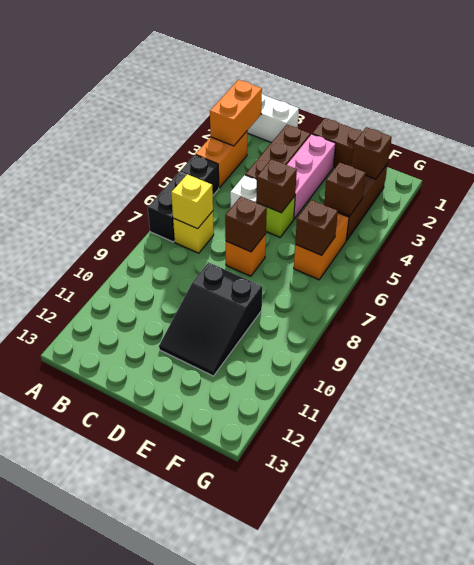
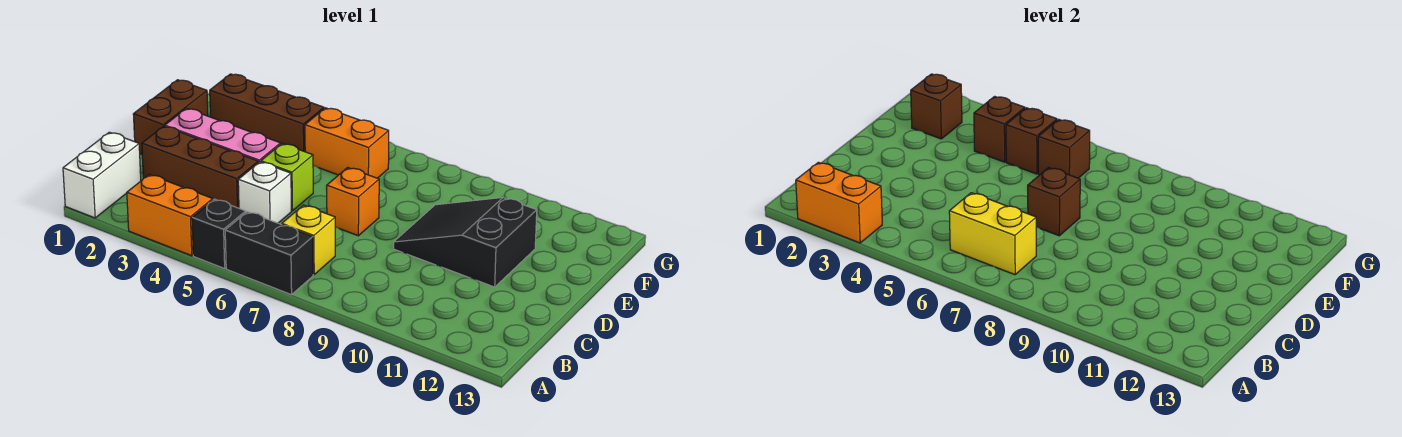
yellow 1x1 brick [171,174,213,229] -> yellow 1x2 brick [949,193,1036,275]
brown 1x1 brick [256,159,297,213] -> brown 1x1 brick moved to [1006,108,1057,174]
black 2x3 slope [159,262,262,376] -> black 2x3 slope turned to [394,198,537,287]

